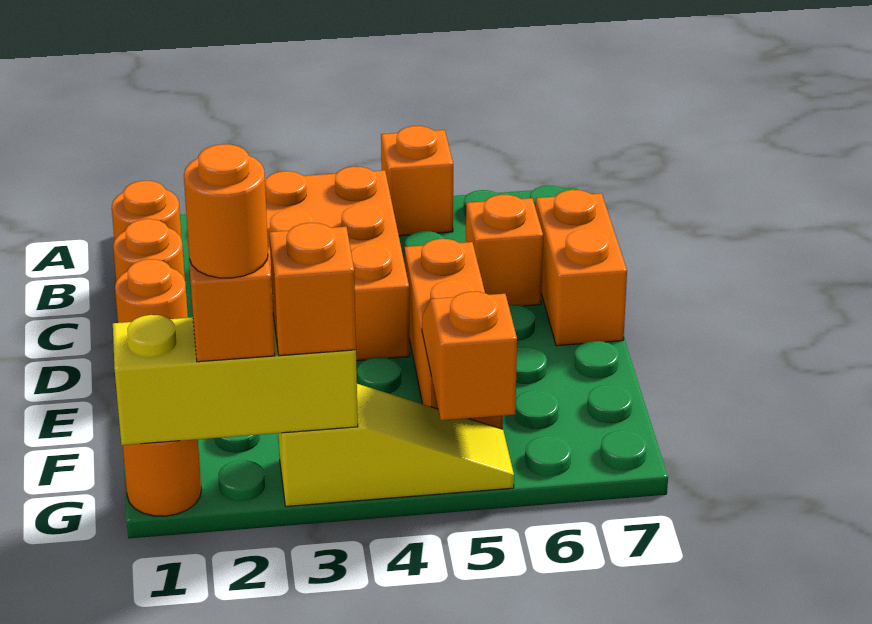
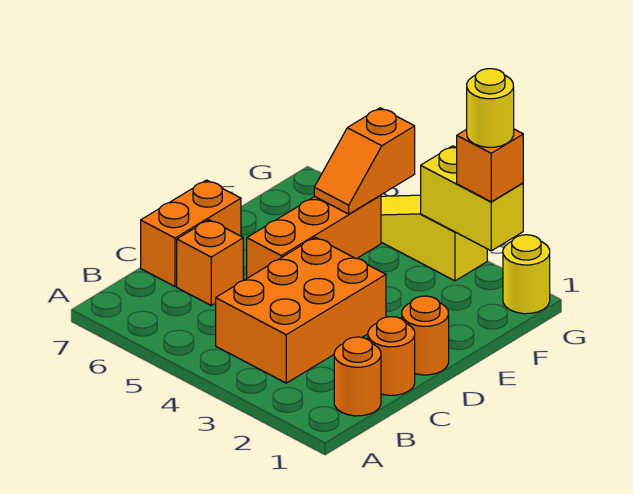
orange 1x1 brick [381,126,453,236] -> none
orange 1x1 round brick [123,439,201,516] -> yellow 1x1 round brick [503,235,550,314]
yellow 1x3 brick [113,315,358,445] -> yellow 1x2 brick [421,146,523,251]
orange 1x1 round brick [184,144,268,278] -> yellow 1x1 round brick [467,69,514,147]
orange 1x1 brick [269,223,356,356] -> none

